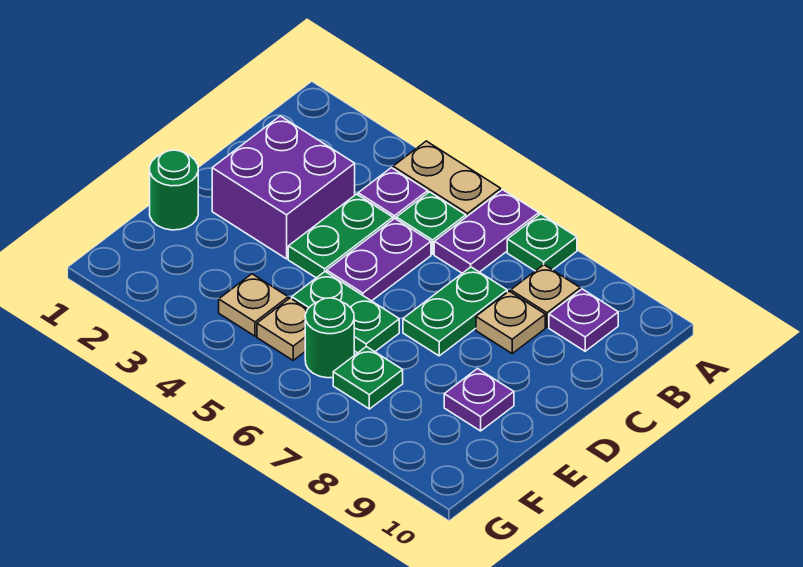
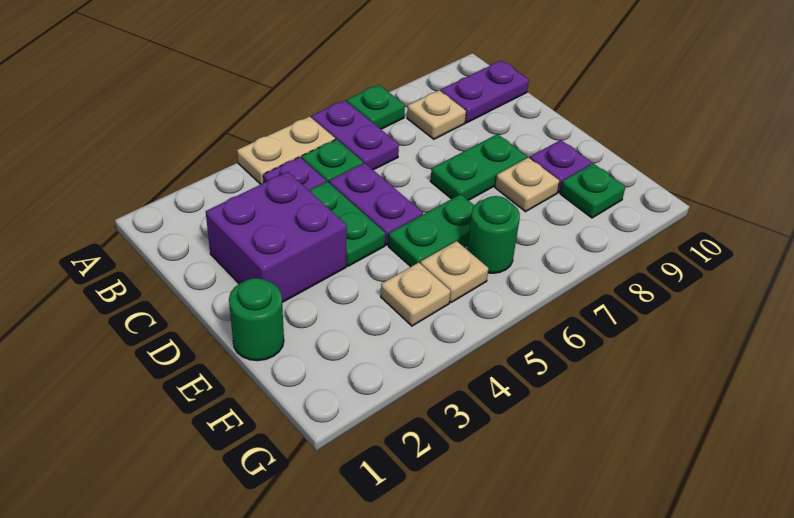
purple 1x1 plate [549,289,618,351] -> purple 1x2 plate [441,61,529,123]
green 1x2 plate [403,267,507,356] -> green 1x2 plate turned to [430,134,527,200]
tan 1x1 plate [476,291,545,353] -> tan 1x1 plate moved to [495,157,559,212]
green 1x1 plate [333,347,403,409] -> green 1x1 plate moved to [560,163,625,218]

